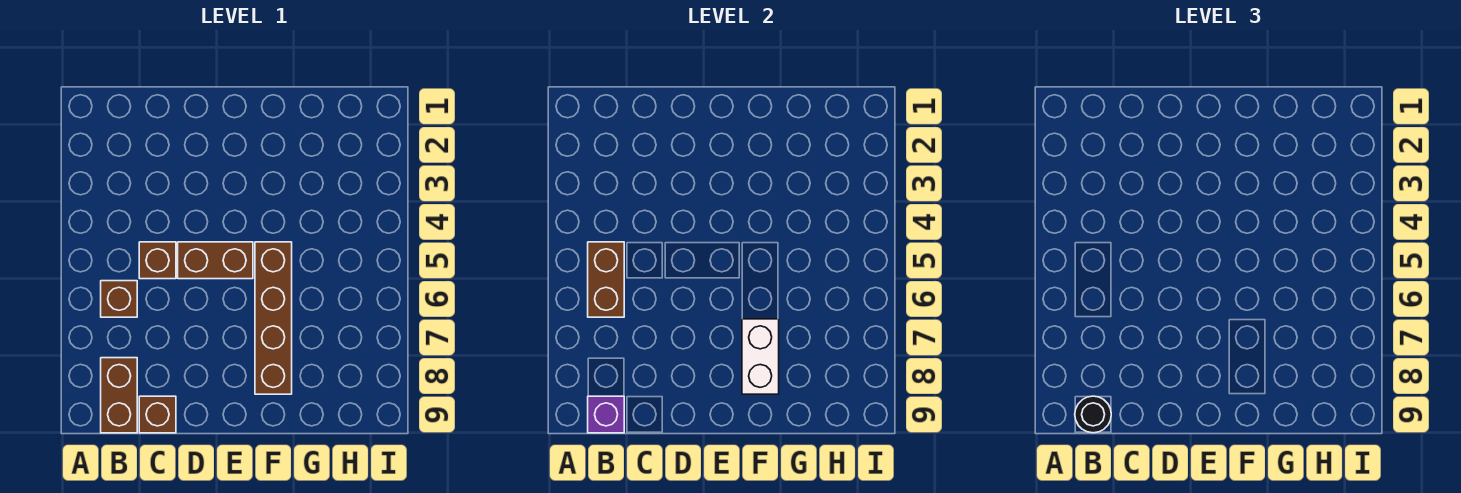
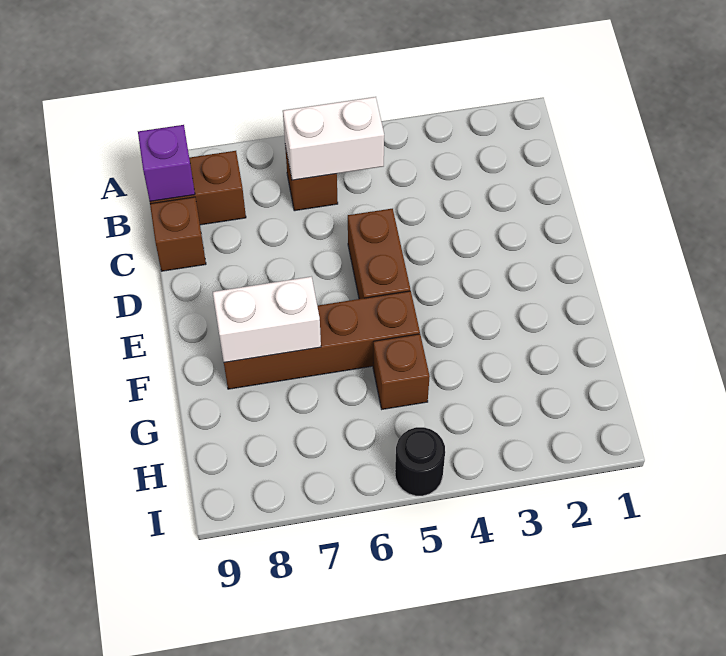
brown 1x2 brick [588,242,624,317] -> white 1x2 brick [283,97,384,180]
black 1x1 round brick [1075,396,1111,433] -> black 1x1 round brick moved to [395,427,445,496]
brown 1x1 brick [139,242,176,279] -> brown 1x1 brick moved to [373,334,430,409]

